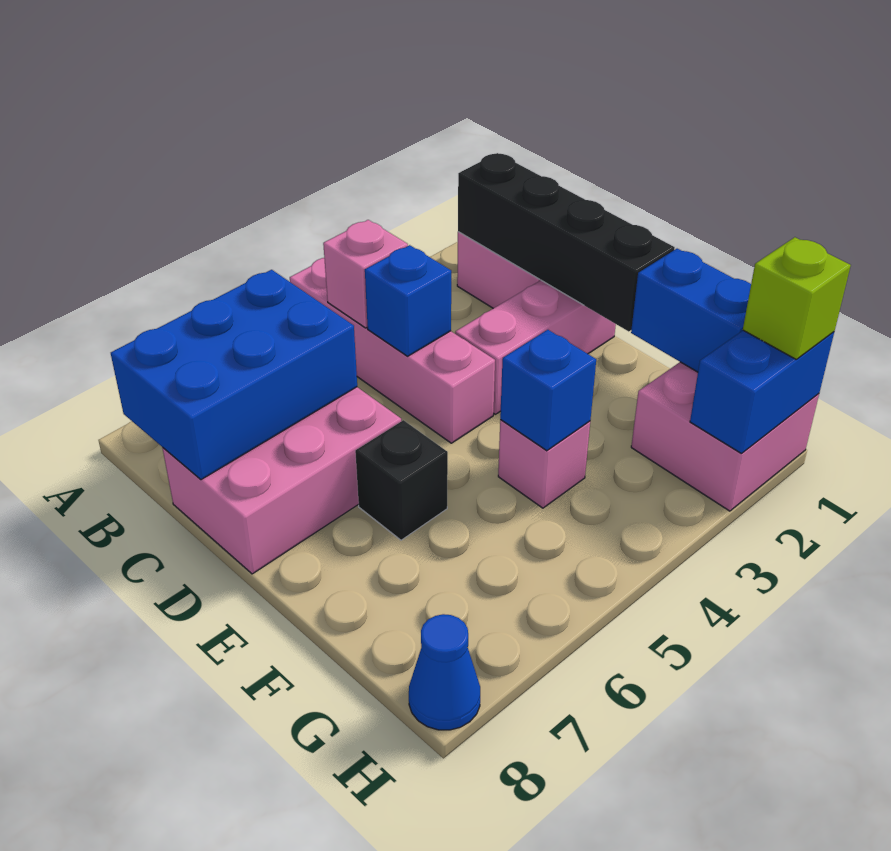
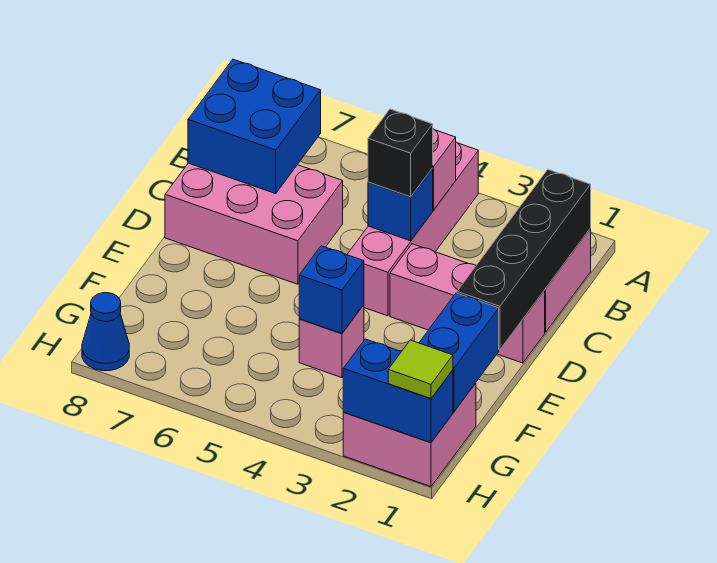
blue 2x3 brick [111,270,357,480] -> blue 2x2 brick [188,59,321,194]
black 1x1 brick [355,420,448,540] -> black 1x1 brick moved to [368,109,433,197]
lime 1x1 brick [743,237,851,359] -> lime 1x1 tile [388,340,453,398]

